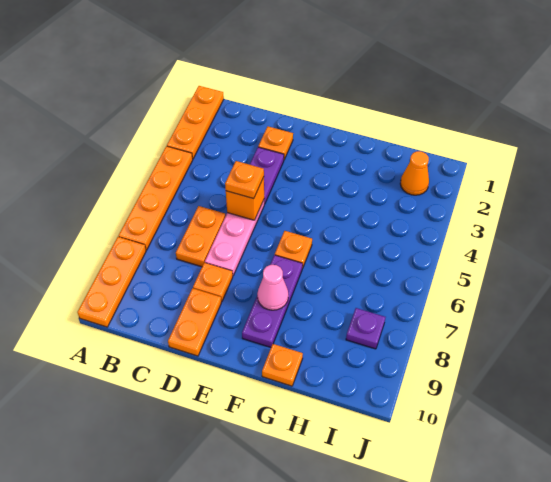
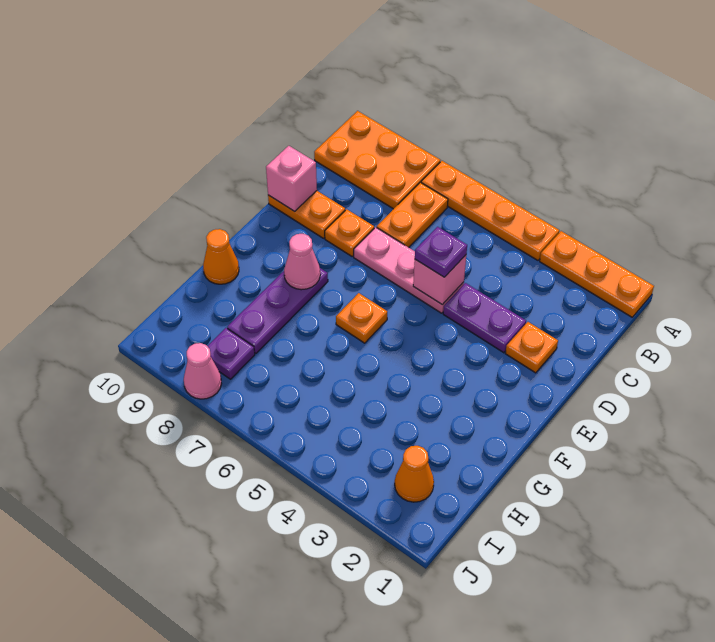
orange 1x3 plate [78,237,146,327] -> orange 2x3 plate [314,111,440,209]
orange 1x2 plate [176,206,226,267] -> orange 1x2 plate turned to [377,182,448,247]
orange 1x1 brick [226,177,265,220] -> pink 1x1 brick [413,255,466,305]
orange 1x1 plate [225,161,264,199] -> purple 1x1 plate [415,227,467,277]
none -> pink 1x1 brick [266,146,317,211]
purple 1x3 plate [242,255,303,347] -> purple 1x3 plate turned to [227,268,328,354]
orange 1x1 plate [262,344,303,386] -> orange 1x1 cone [203,229,239,284]
none -> pink 1x1 cone [184,343,222,399]

